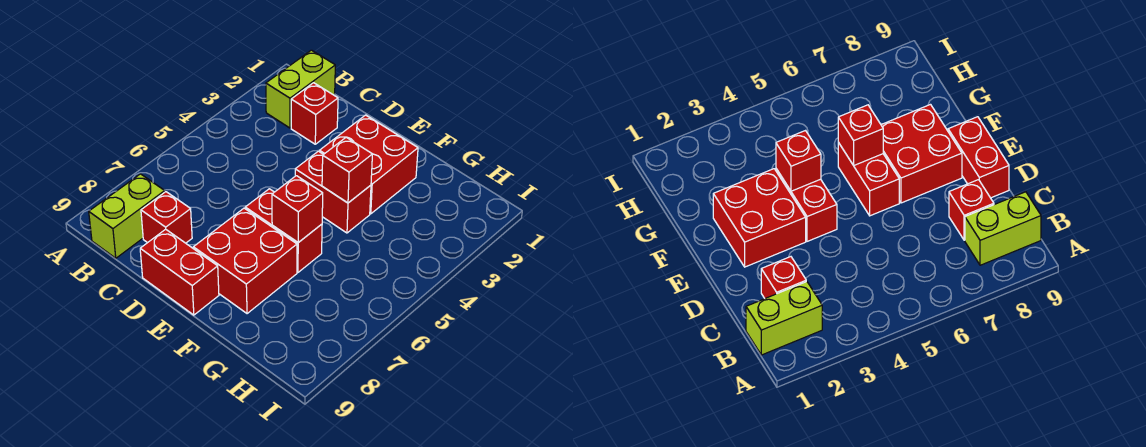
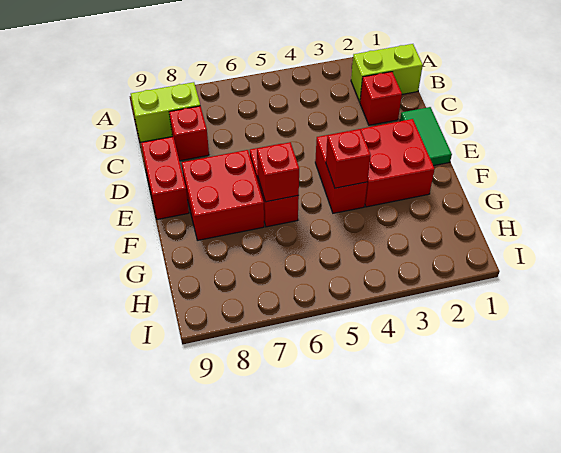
none -> green 1x2 tile [400,107,452,166]

